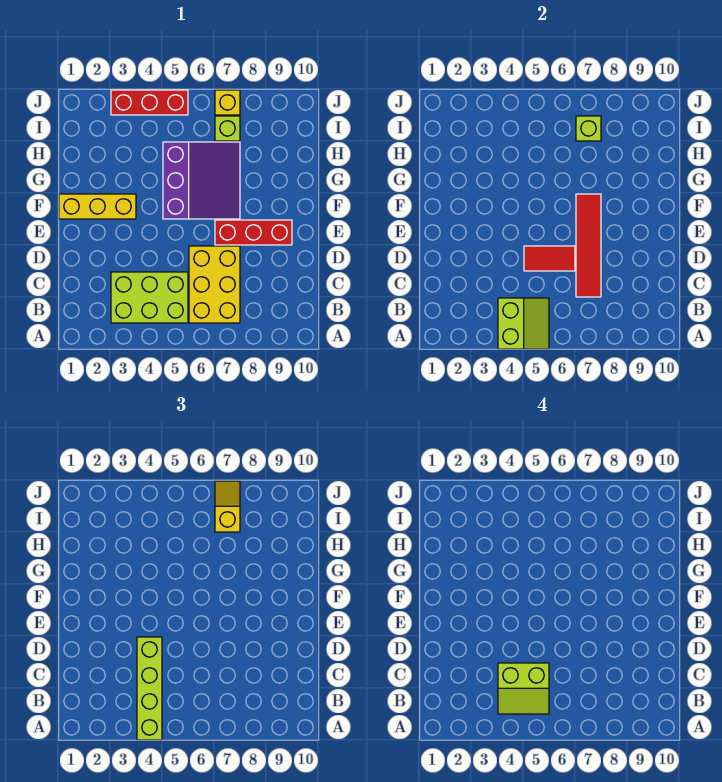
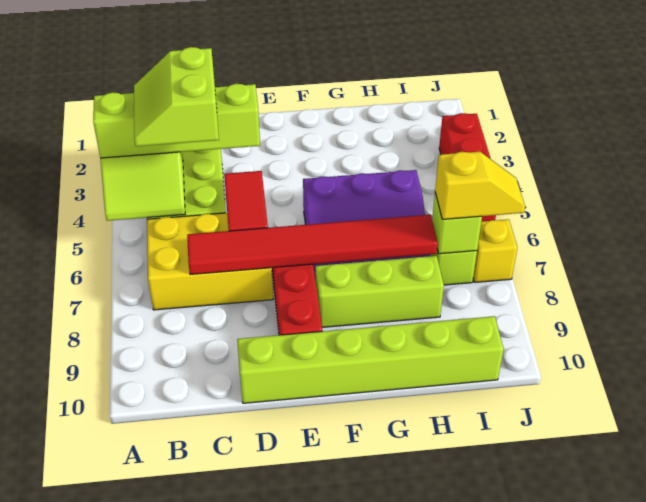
red 1x4 tile [576,194,601,297] -> red 1x6 tile [187,215,438,275]
none -> lime 1x6 brick [237,316,504,403]
yellow 1x3 brick [59,194,136,219] -> none
none -> lime 1x3 brick [315,256,444,327]

